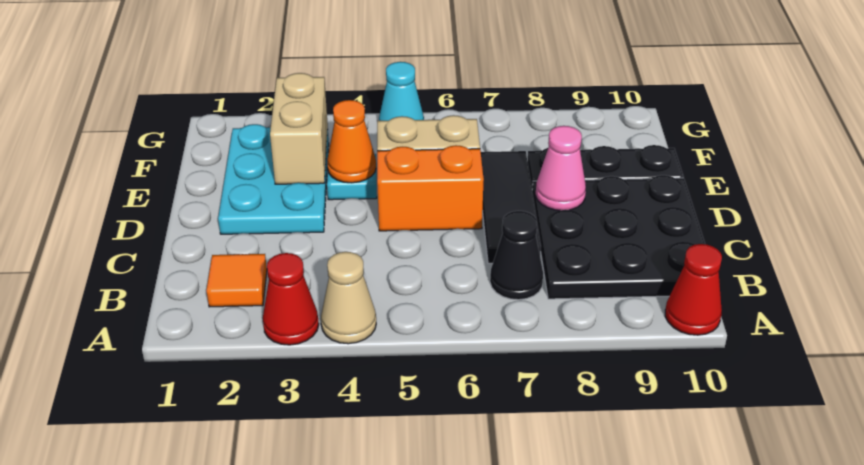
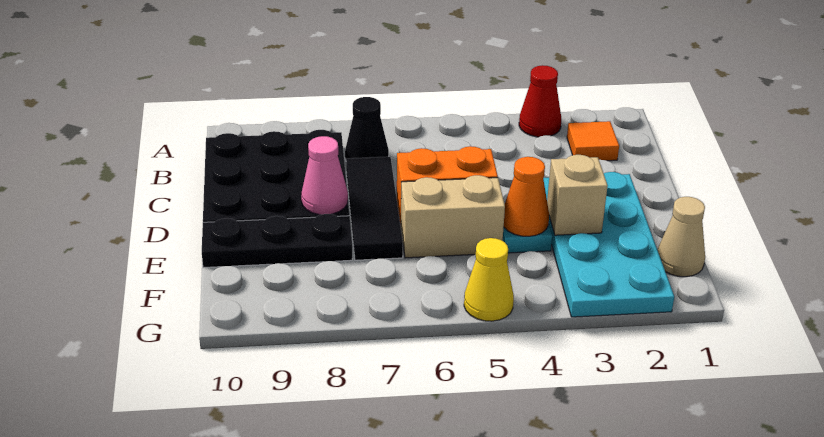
tan 1x1 cone [321,252,376,344] -> tan 1x1 cone moved to [657,197,705,277]
red 1x1 cone [665,244,722,335] -> none
cyan 2x3 plate [218,124,329,234] -> cyan 2x4 plate [543,172,674,317]
tan 1x2 brick [270,73,328,184] -> tan 1x1 brick [547,155,608,235]
cyan 1x1 cone [379,62,424,121] -> yellow 1x1 cone [464,238,514,321]

